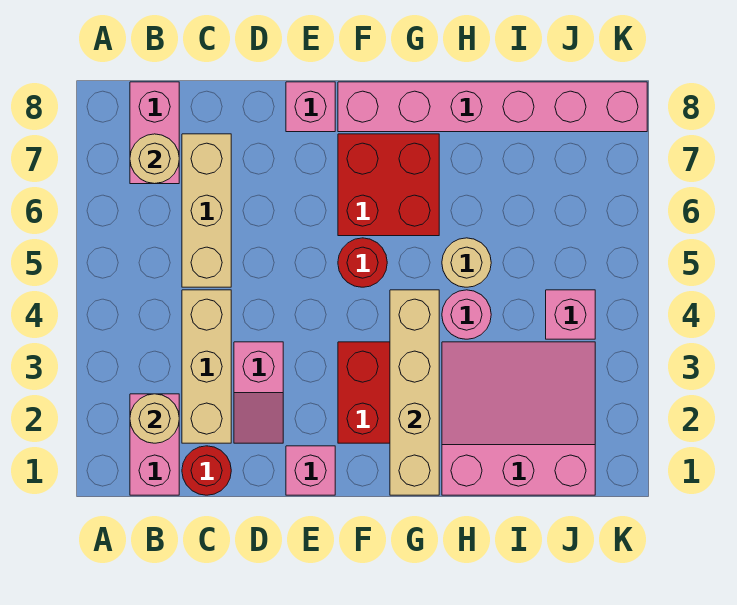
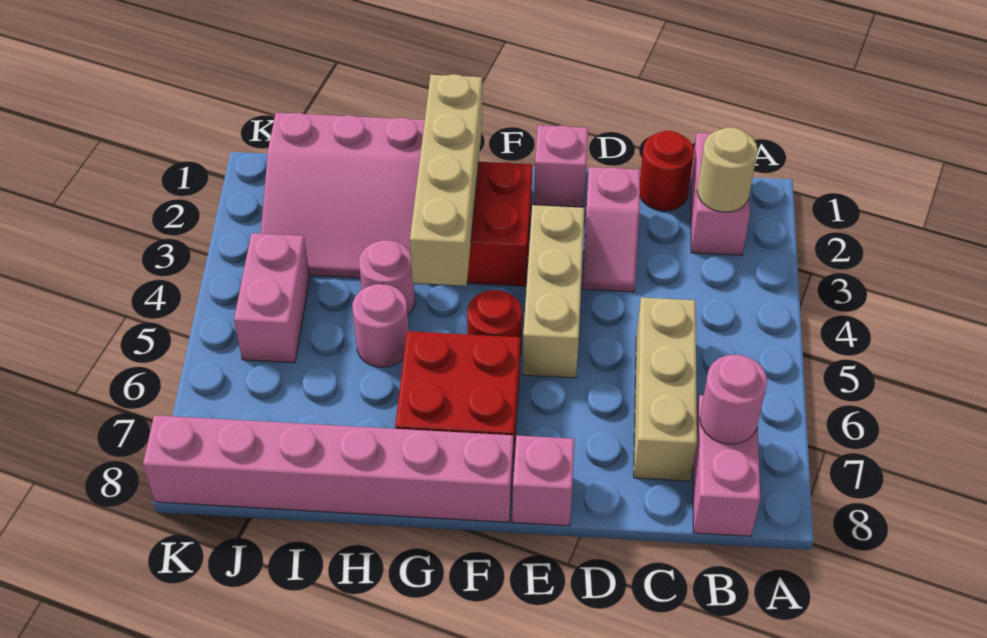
tan 1x1 round brick [130,134,179,184] -> pink 1x1 round brick [700,355,767,444]
tan 1x3 brick [182,290,231,443] -> tan 1x3 brick moved to [522,205,584,378]
pink 1x2 slope [234,342,283,443] -> pink 1x2 slope turned to [583,167,640,292]
tan 1x1 round brick [442,238,491,287] -> pink 1x1 round brick [352,284,409,367]
pink 1x1 brick [546,290,595,339] -> pink 1x2 brick [234,233,310,363]

